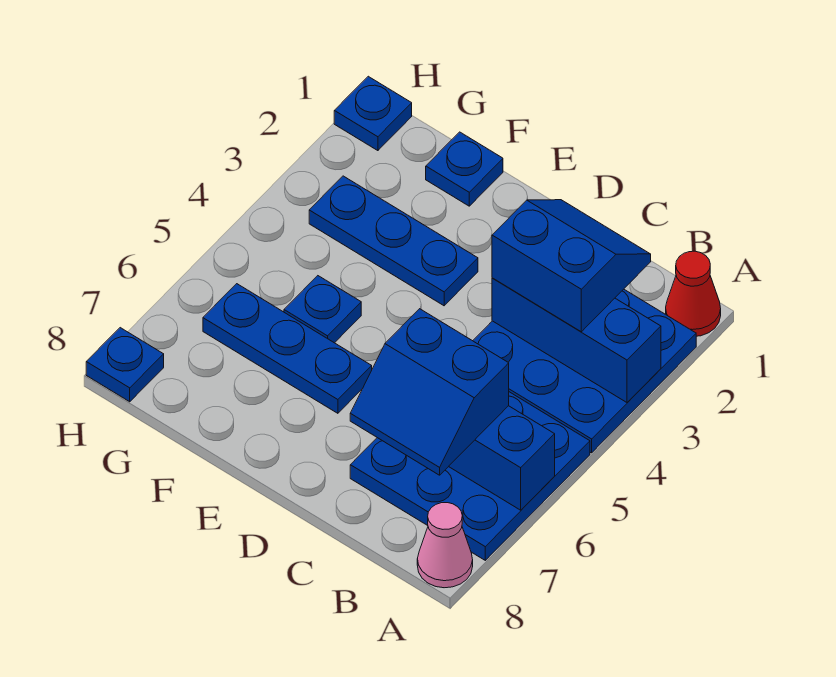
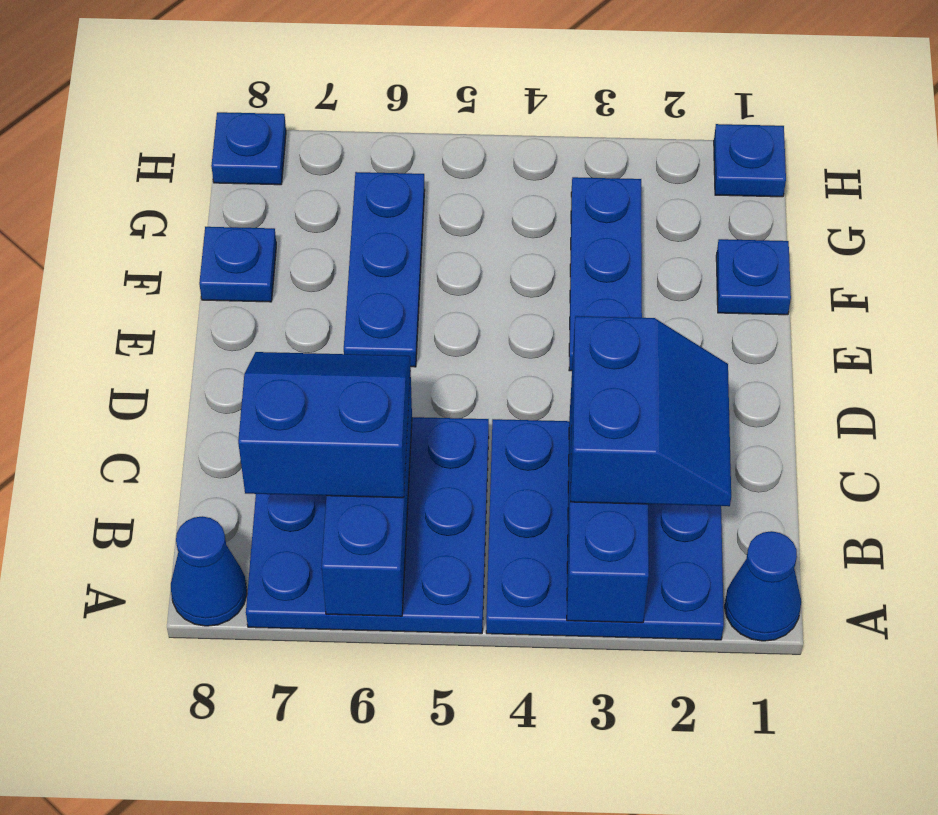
red 1x1 cone [666,251,721,336] -> blue 1x1 cone [724,531,801,641]
pink 1x1 cone [417,503,473,588] -> blue 1x1 cone [171,516,247,626]
blue 2x2 slope [350,309,509,475] -> blue 2x2 slope turned to [238,352,410,498]
blue 1x1 plate [284,276,361,343] -> blue 1x1 plate moved to [199,227,276,302]

